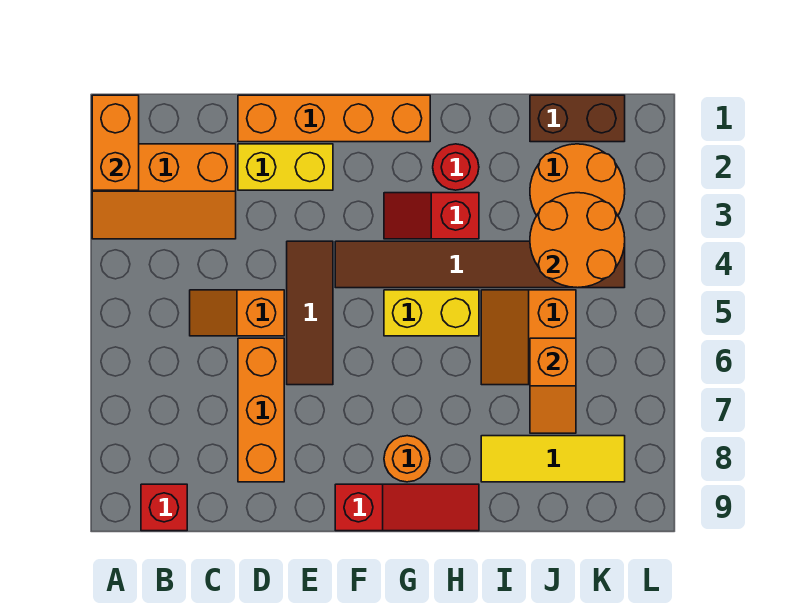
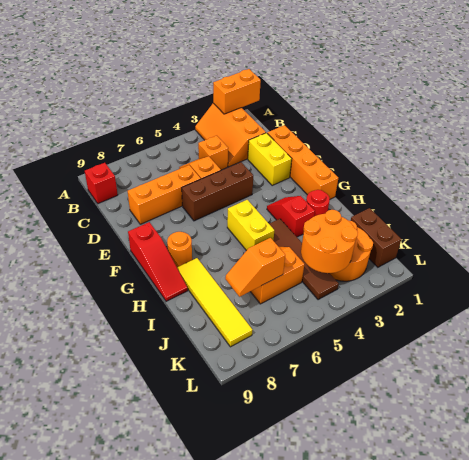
none -> orange 1x1 brick [198,136,228,170]
brown 1x3 tile [287,241,333,385] -> brown 1x3 brick [182,162,253,221]
brown 1x6 tile [335,241,625,288] -> brown 1x4 tile [269,219,339,300]
yellow 1x3 tile [481,436,625,482] -> yellow 1x4 tile [177,258,252,347]

